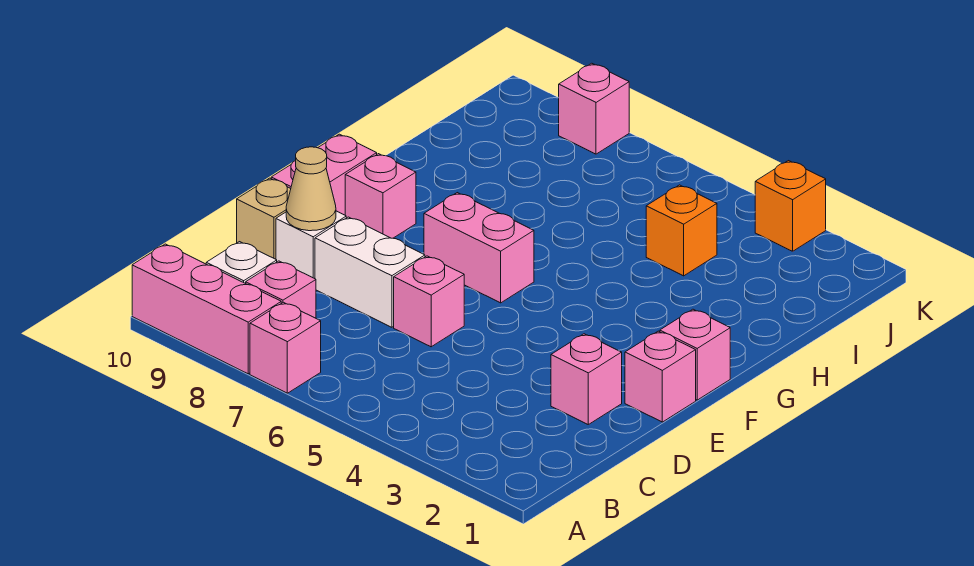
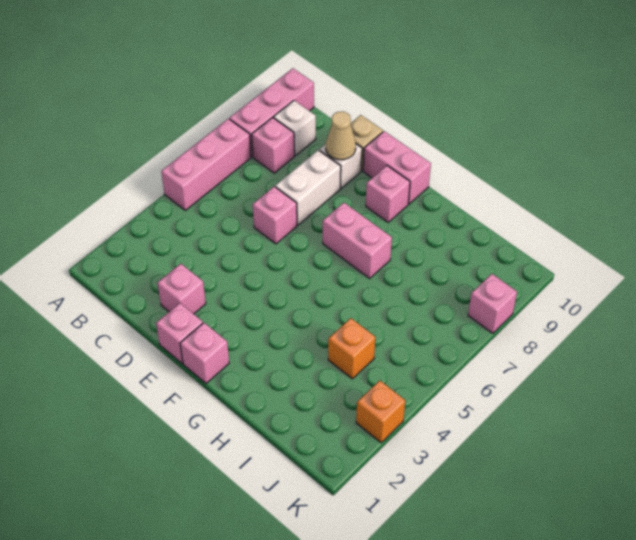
pink 1x1 brick [250,302,321,393] -> pink 1x3 brick [161,119,251,210]
pink 1x2 brick [424,193,534,303] -> pink 1x2 brick turned to [323,203,392,278]

